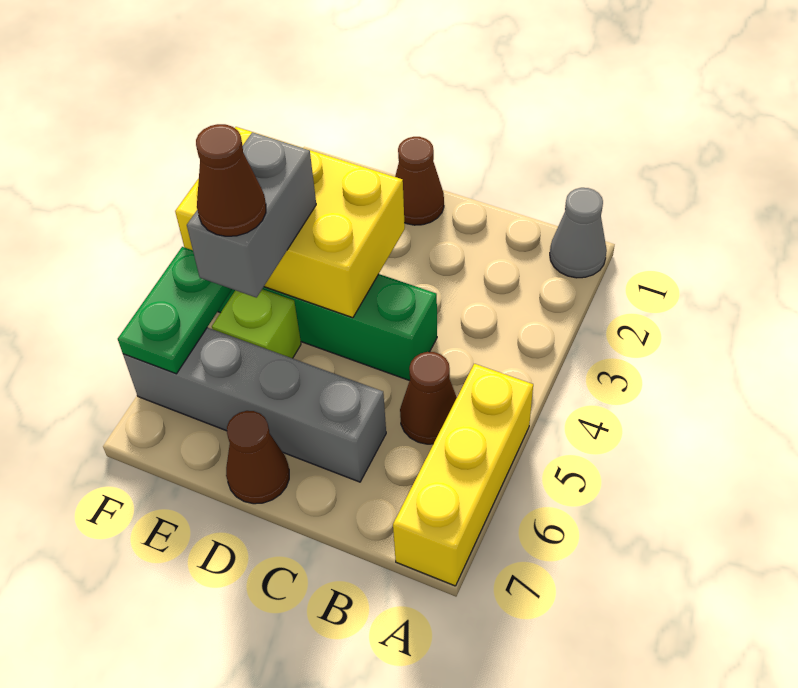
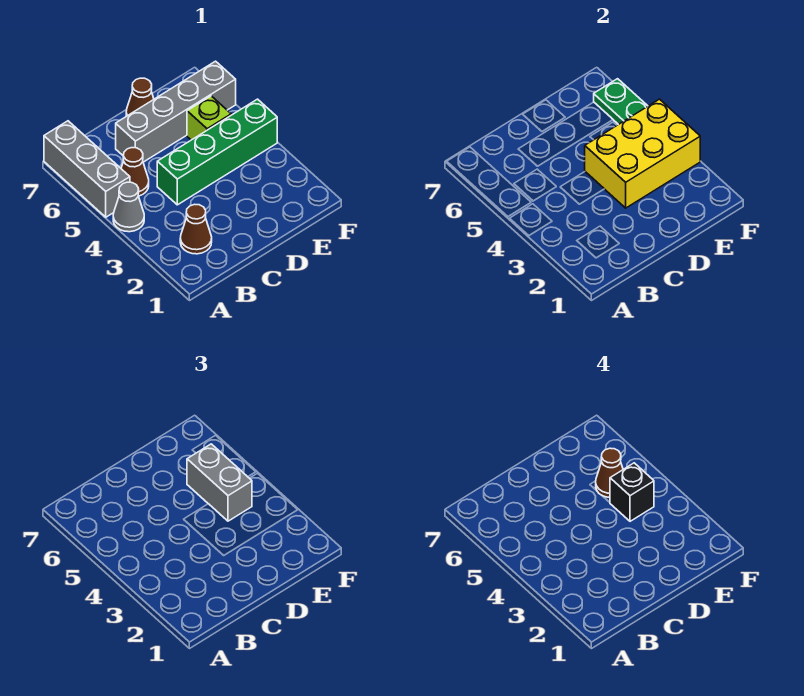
grey 1x1 cone [550,188,607,278] -> grey 1x1 cone moved to [113,182,144,232]
yellow 1x3 brick [393,364,533,586] -> grey 1x3 brick [44,121,130,217]
brown 1x1 cone [395,137,444,225] -> brown 1x1 cone moved to [180,204,212,254]
none -> black 1x1 brick [610,463,654,521]

